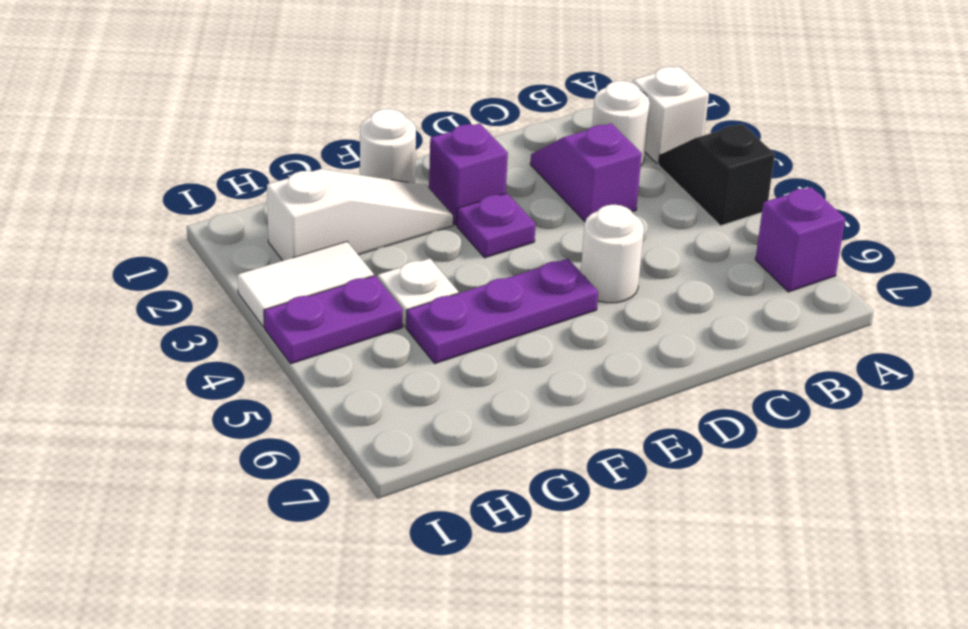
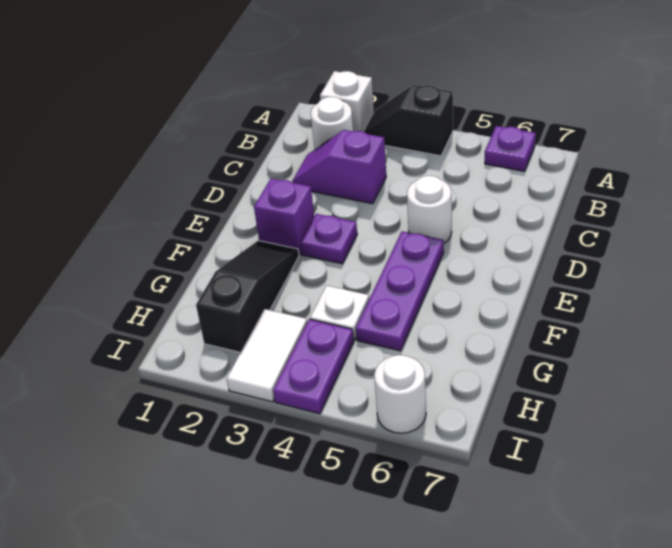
purple 1x1 brick [755,187,845,292] -> purple 1x1 plate [485,126,536,171]
white 1x1 round brick [360,109,416,183] -> white 1x1 round brick moved to [374,355,426,433]
white 1x3 slope [267,169,453,261] -> black 1x3 slope [196,241,299,353]

